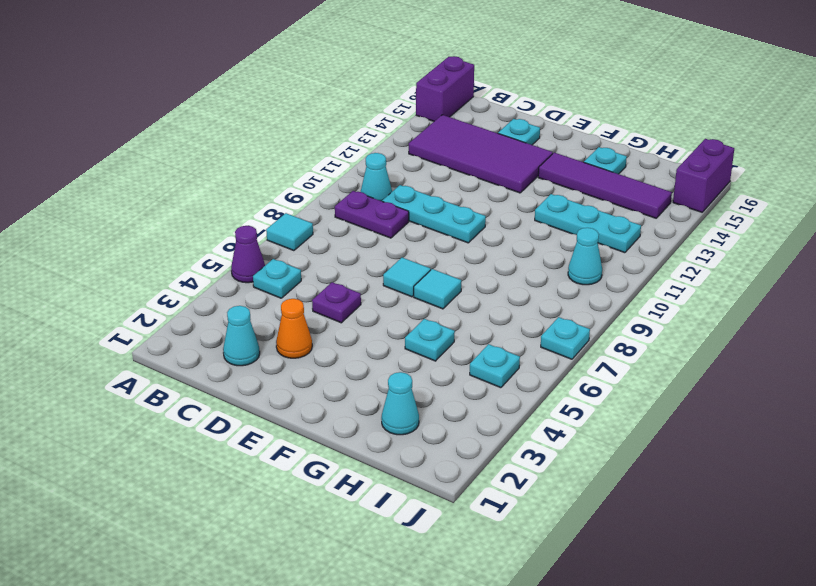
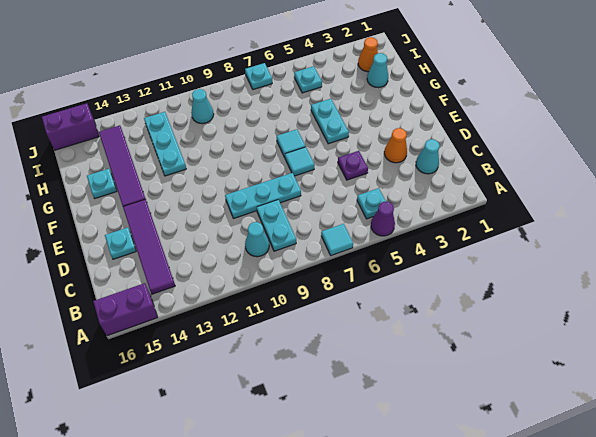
purple 1x2 plate [335,191,409,238] -> cyan 1x2 plate [257,200,296,251]
purple 2x4 tile [409,115,553,193] -> purple 1x4 tile [123,199,175,294]
cyan 1x3 plate [382,185,486,243] -> cyan 1x3 plate turned to [225,173,301,218]
cyan 1x1 plate [405,319,455,361] -> cyan 1x2 plate [311,99,349,144]
none -> orange 1x1 cone [358,37,378,72]

